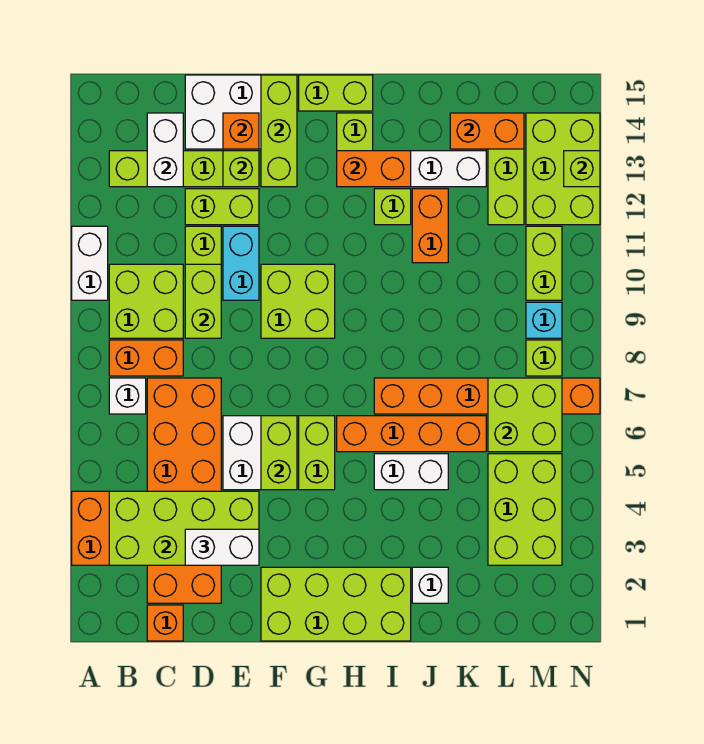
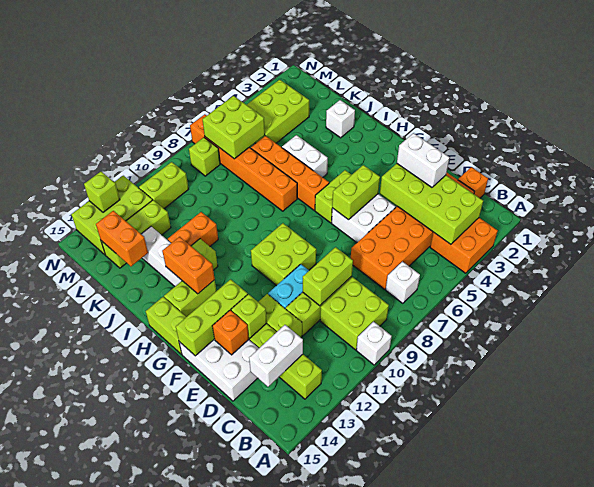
white 1x2 brick [72,226,108,300] -> white 1x1 brick [356,322,392,365]
orange 1x2 brick [109,340,183,376] -> none
lime 2x4 brick [261,567,411,641] -> none
cyan 1x1 brick [526,302,562,338] -> none

